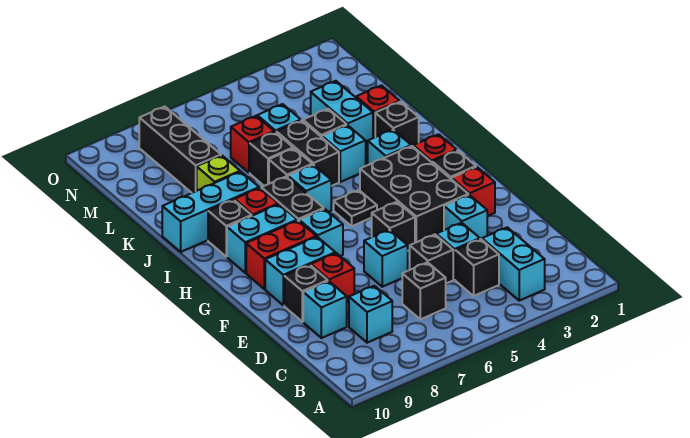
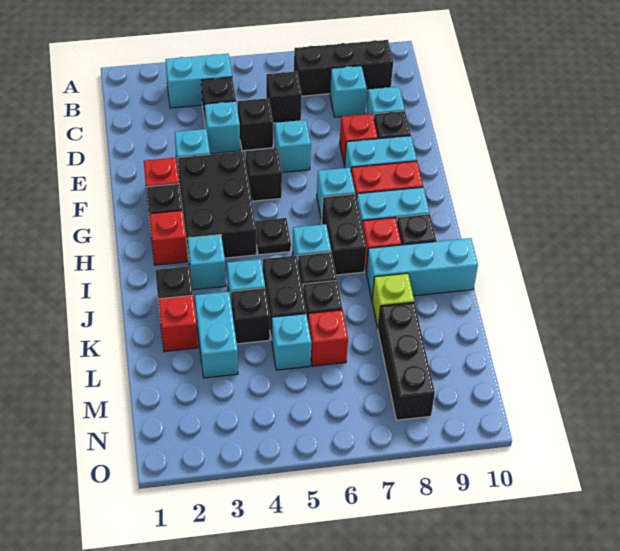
cyan 1x2 brick [482,227,545,301] -> cyan 1x2 brick turned to [165,54,232,108]
none -> black 1x3 brick [294,40,393,96]

